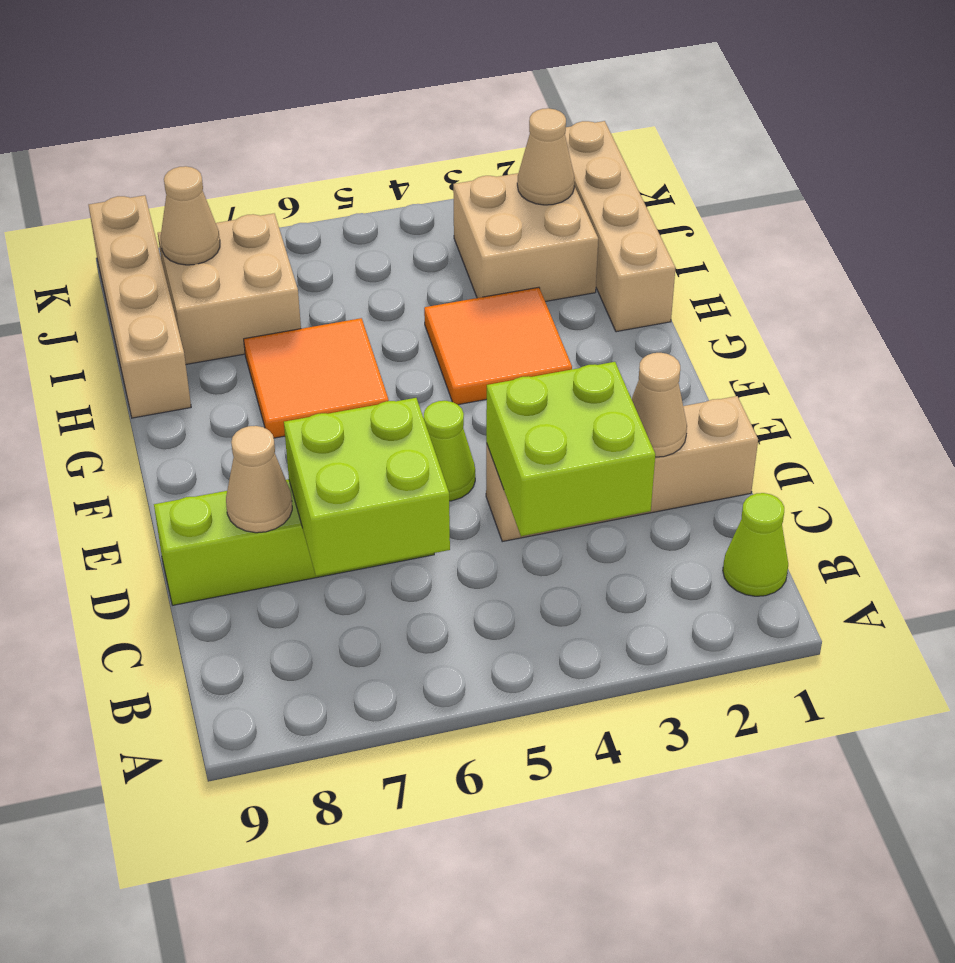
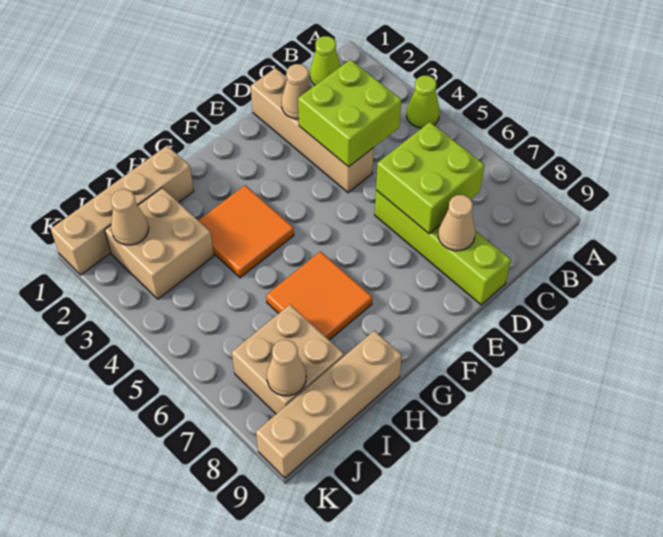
lime 1x1 cone [424,401,475,501] -> lime 1x1 cone moved to [407,76,440,128]

